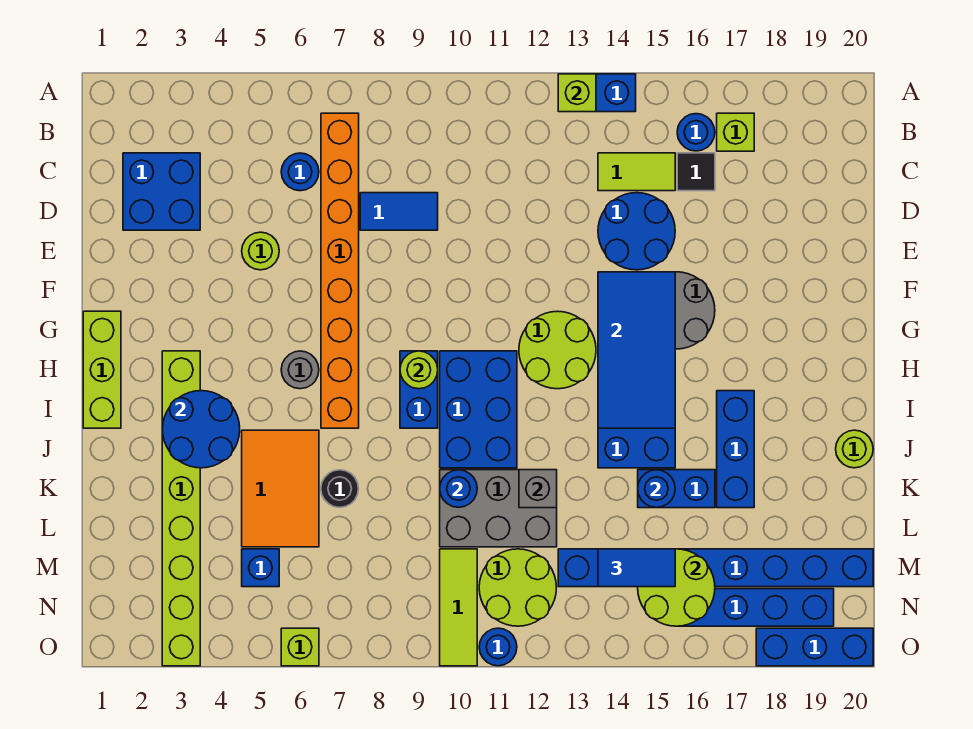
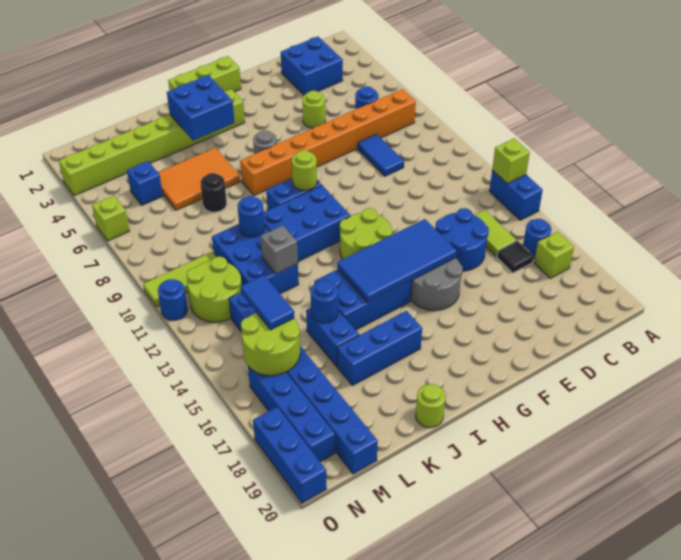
blue 2x2 round brick [163,391,240,468] -> blue 2x2 brick [167,75,235,141]
grey 2x3 brick [440,470,557,547] -> blue 2x3 brick [212,224,299,294]

